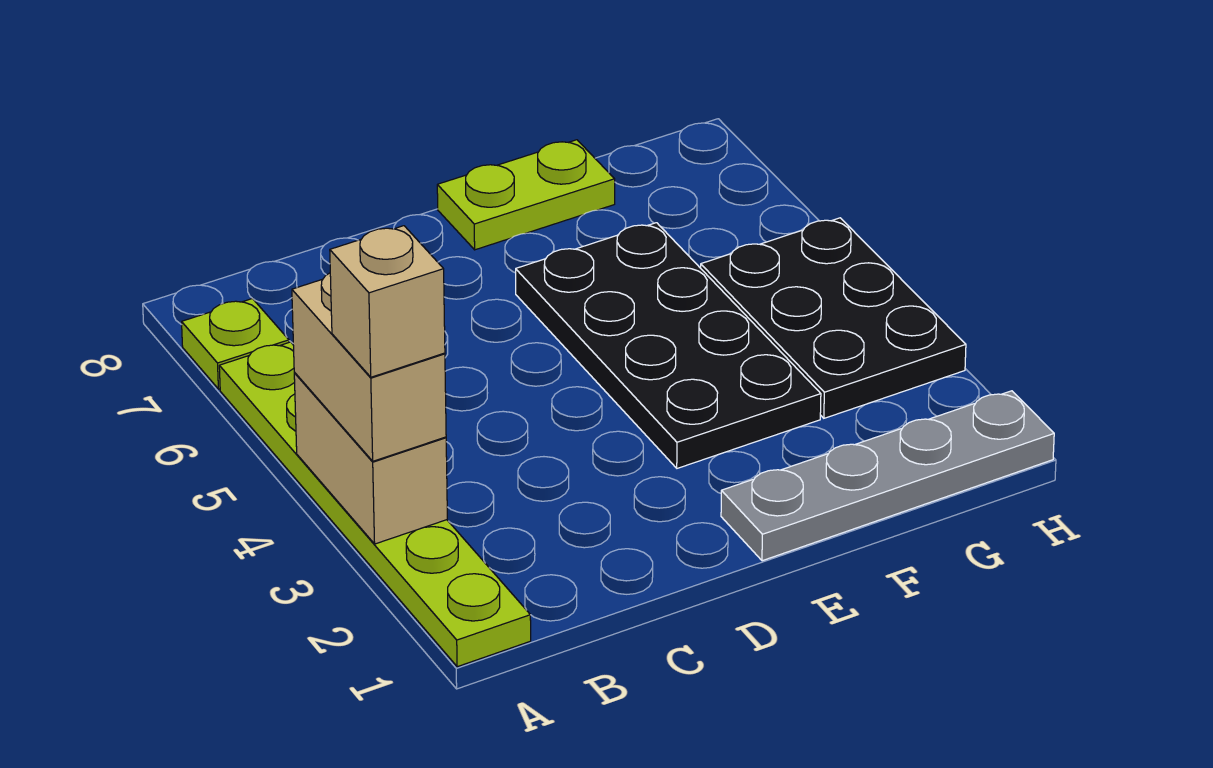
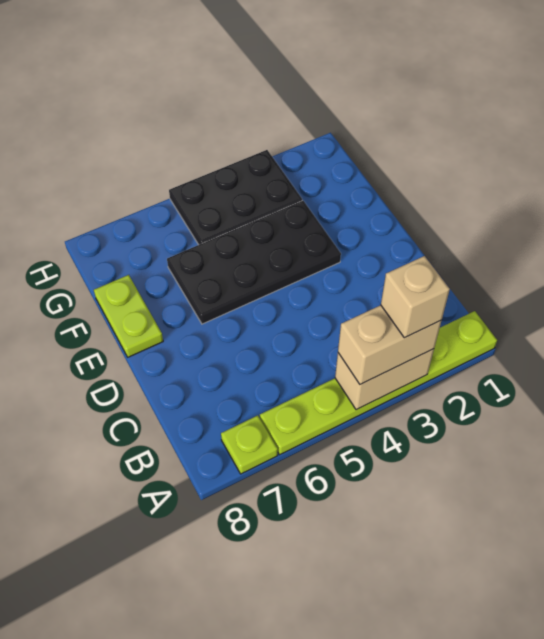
grey 1x4 plate [721,391,1054,561] -> none

